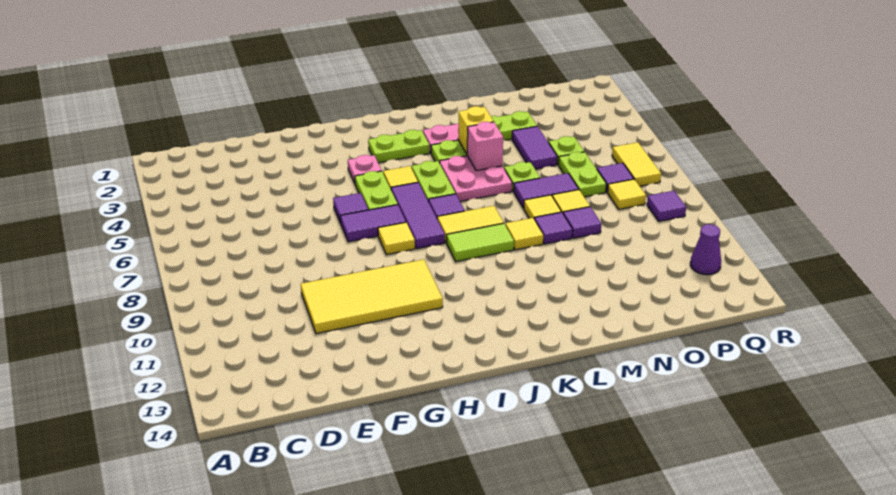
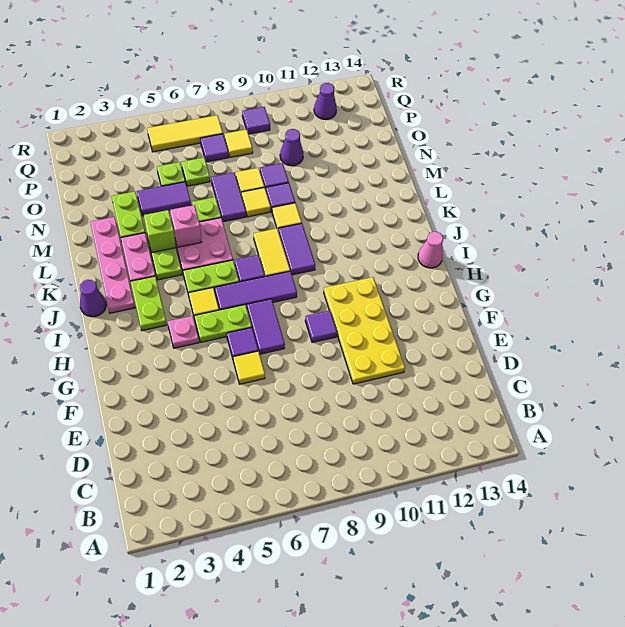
yellow 2x4 tile [301,259,443,334] -> yellow 2x4 plate [324,277,405,384]
none -> purple 1x1 tile [305,310,337,342]
yellow 1x1 tile [378,222,415,255] -> yellow 1x1 tile moved to [233,351,265,384]
none -> pink 1x1 cone [418,232,443,268]
none -> purple 1x1 cone [80,280,106,317]
none -> pink 1x4 plate [91,217,135,313]
lime 1x2 tile [447,223,514,262] -> purple 1x2 tile [279,223,315,275]
yellow 1x1 brick [458,106,494,154] -> lime 1x1 brick [144,210,176,253]
lime 1x2 plate [559,152,606,197] -> lime 1x1 plate [181,157,210,186]
none -> purple 1x1 cone [280,129,303,166]
yellow 1x2 tile [612,142,661,186] -> yellow 1x3 tile [147,115,223,152]

